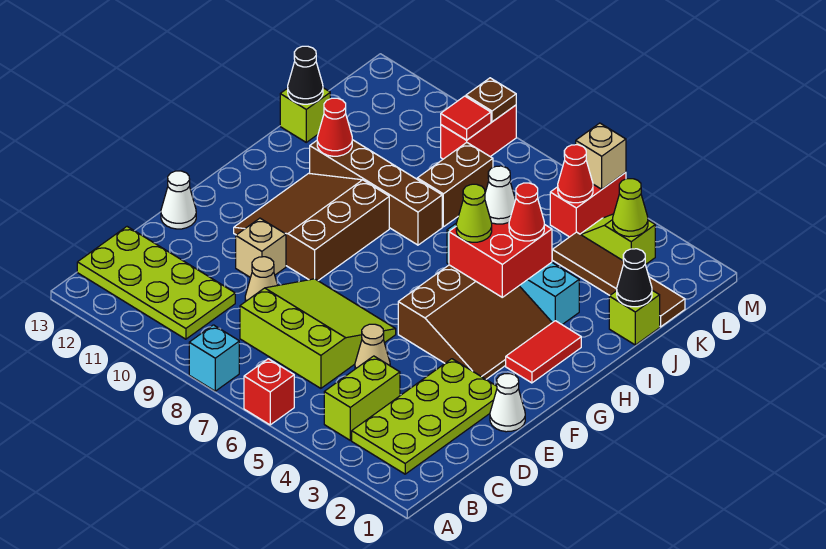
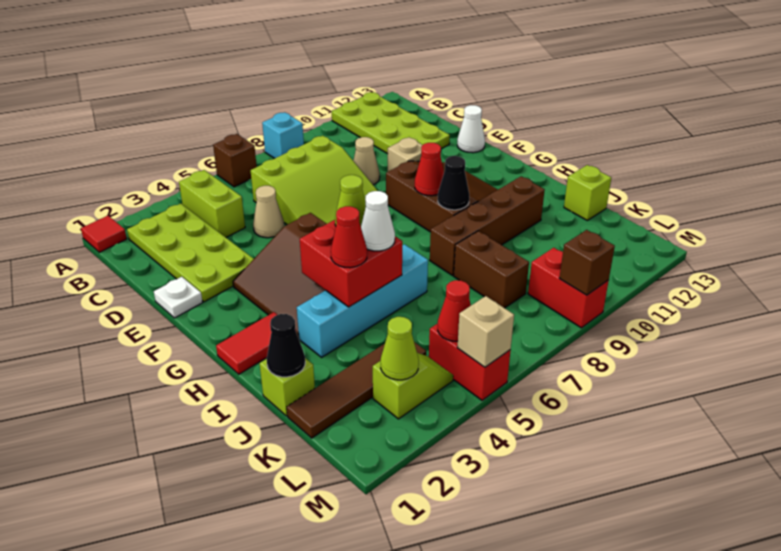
red 1x1 brick [244,359,294,425] -> brown 1x1 brick [213,134,257,187]
lime 2x4 plate [77,227,235,339] -> lime 2x4 plate turned to [332,92,450,154]
white 1x1 cone [490,374,525,432] -> white 1x1 plate [154,277,203,318]
red 1x2 tile [506,321,581,383] -> red 1x2 tile turned to [216,312,296,374]
red 1x1 cone [317,98,352,156] -> red 1x1 cone moved to [415,143,444,196]
black 1x1 cone [288,46,323,104] -> black 1x1 cone moved to [438,156,469,210]
red 1x1 tile [441,96,491,140] -> red 1x1 tile moved to [81,216,127,252]
brown 1x1 plate [466,78,516,122] -> brown 1x1 brick [559,230,615,295]

